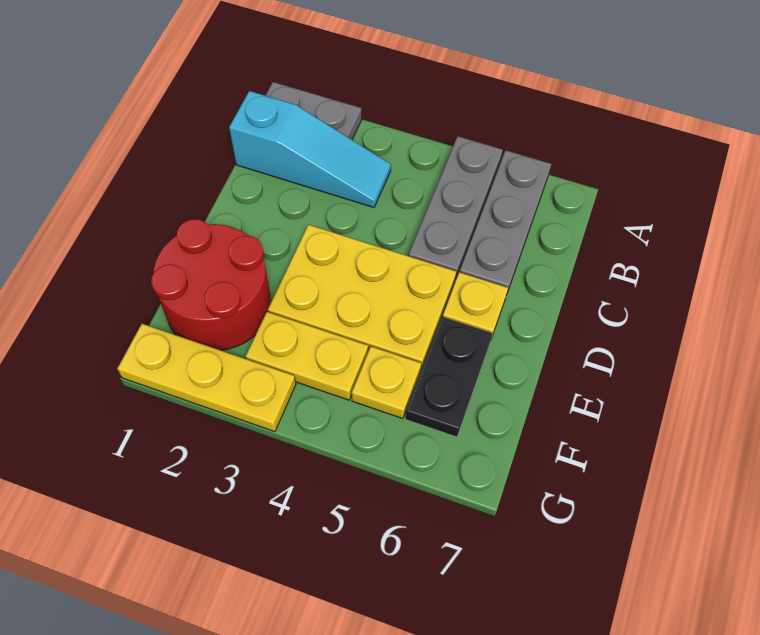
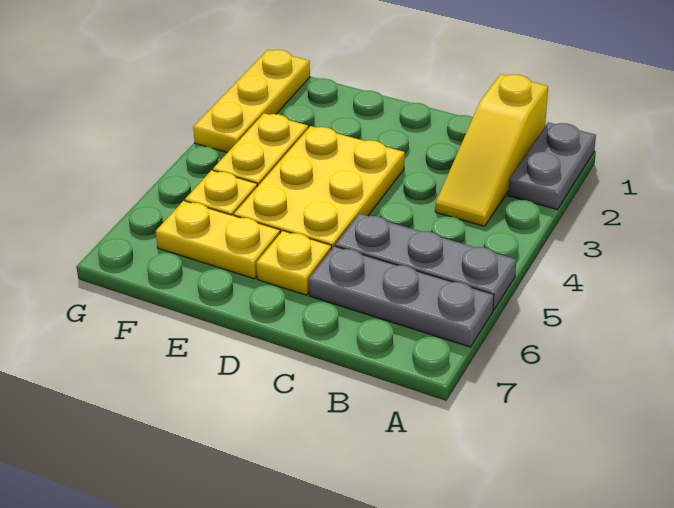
cyan 1x3 slope [229,91,391,207] -> yellow 1x3 slope [435,74,548,226]
red 2x2 round brick [151,219,271,350] -> none
black 1x2 plate [405,317,492,437] -> yellow 1x2 plate [156,201,280,279]

